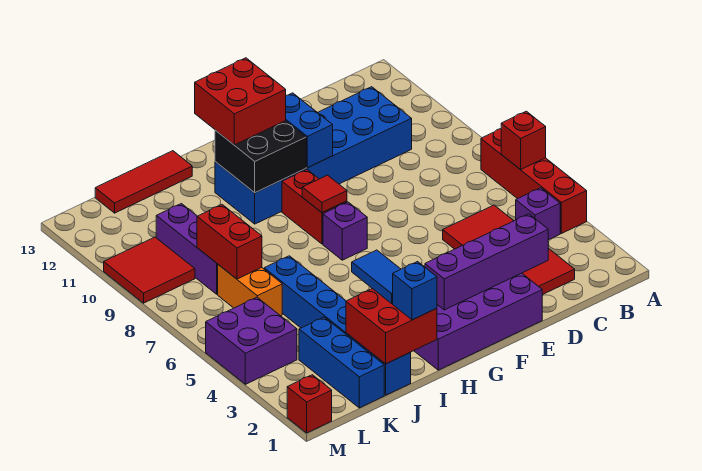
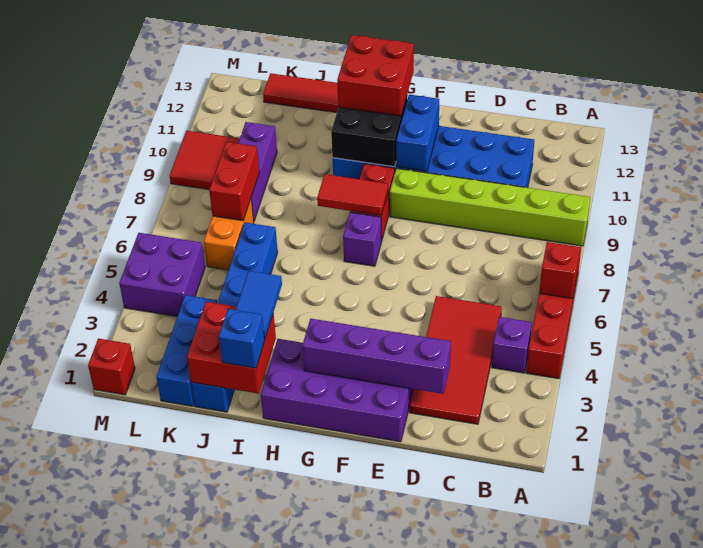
none -> lime 1x6 brick [390,168,590,246]
red 1x1 tile [302,175,347,213] -> red 1x2 tile [317,174,388,215]

